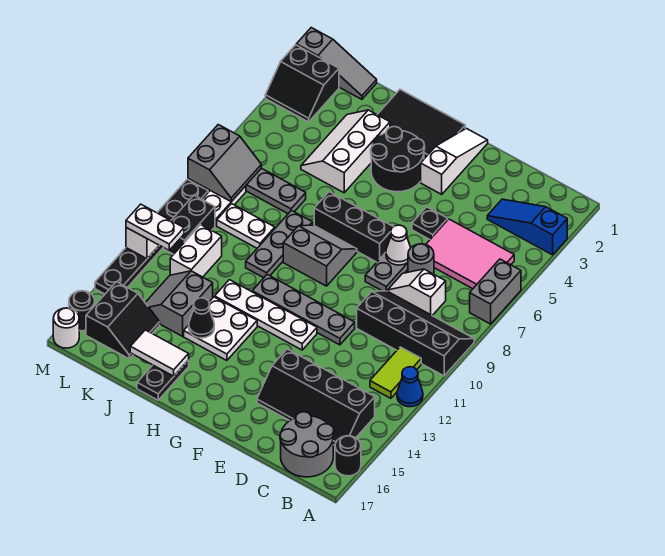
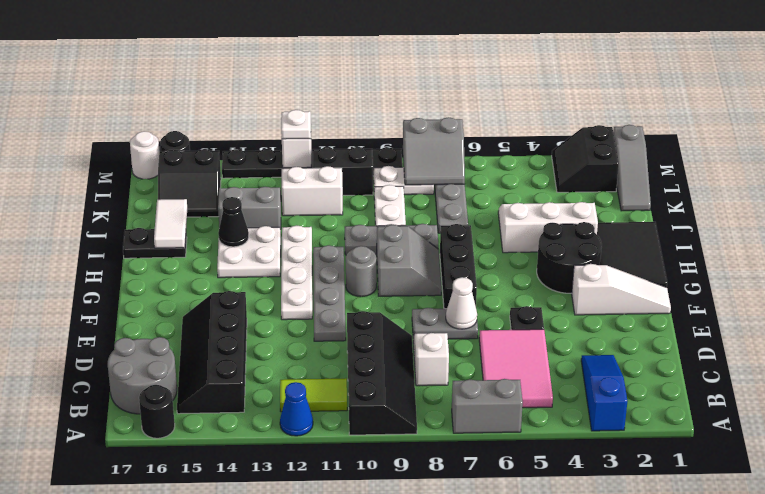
grey 1x1 round brick [408,244,434,274] -> grey 1x1 round brick moved to [346,246,377,297]
white 1x2 plate [126,204,184,250] -> white 1x1 plate [281,110,311,139]

